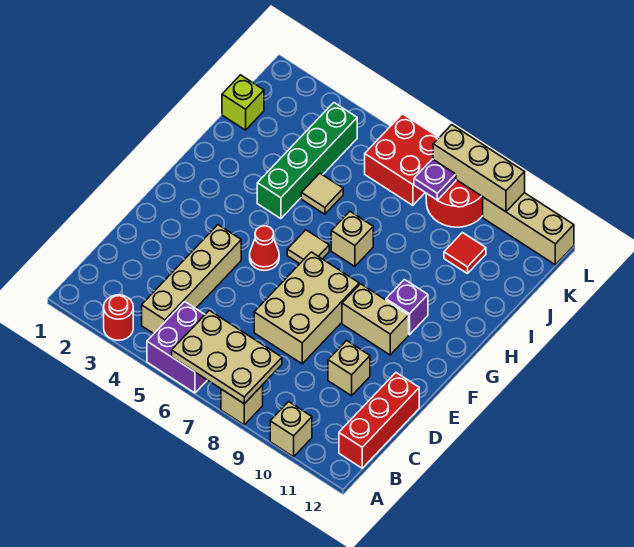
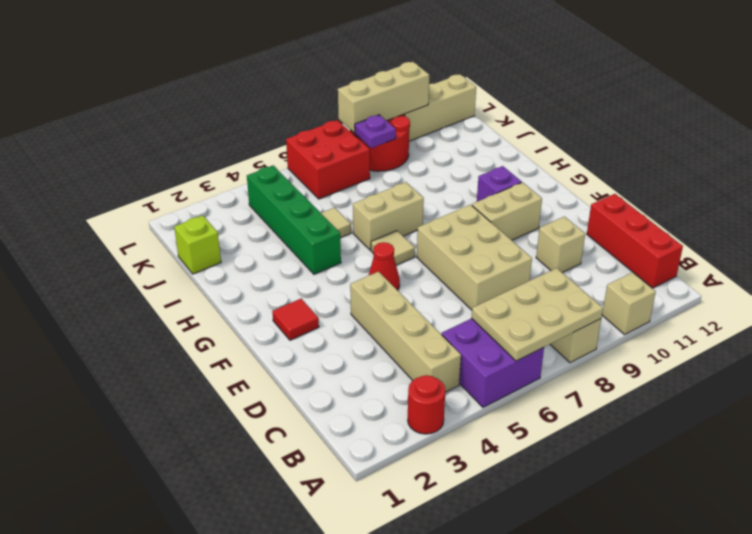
tan 1x1 brick [331,211,373,266] -> tan 1x2 brick [353,182,424,250]
red 1x1 tile [444,233,486,274] -> red 1x1 tile moved to [272,299,319,340]

